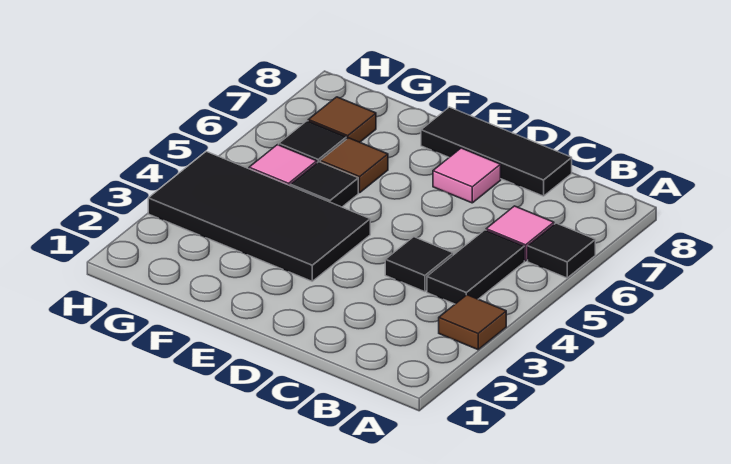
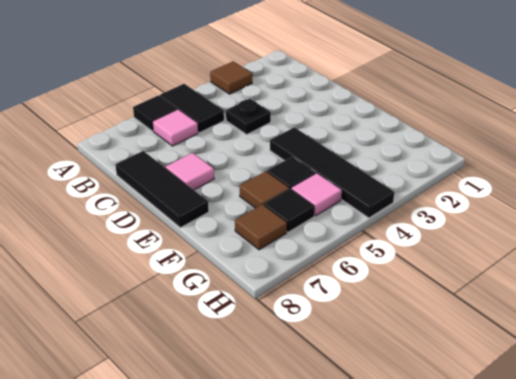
black 1x2 tile [427,230,524,304] -> black 1x2 tile turned to [160,84,224,133]
black 1x1 tile [385,237,453,292] -> black 1x1 plate [226,99,271,134]
black 2x4 tile [148,151,370,281] -> black 1x4 tile [270,127,394,218]

